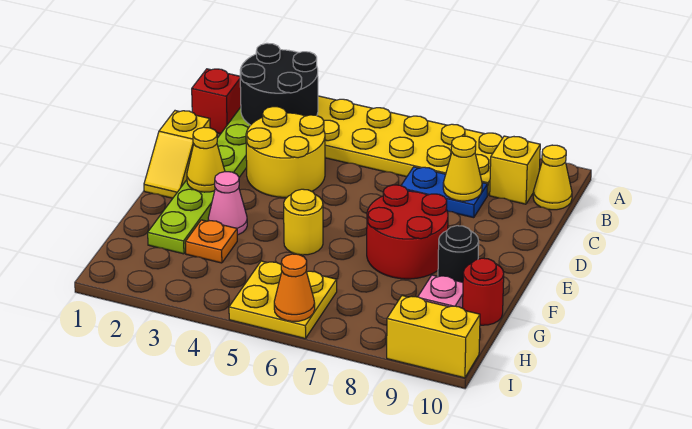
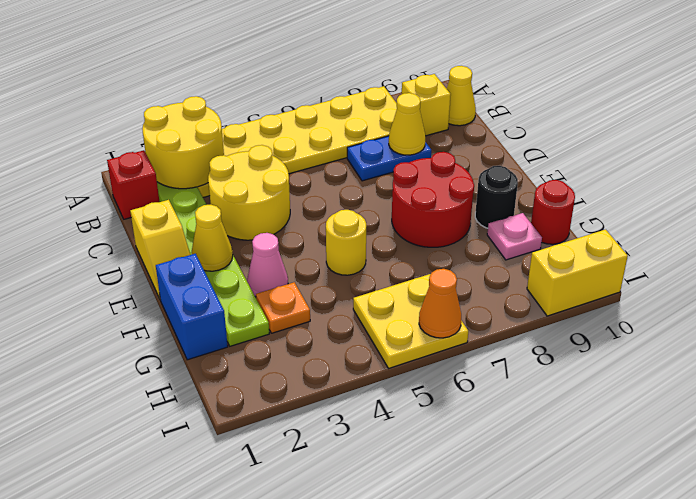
black 2x2 round brick [240,43,318,125] -> yellow 2x2 round brick [142,96,224,189]
none -> blue 1x2 brick [156,254,228,360]

